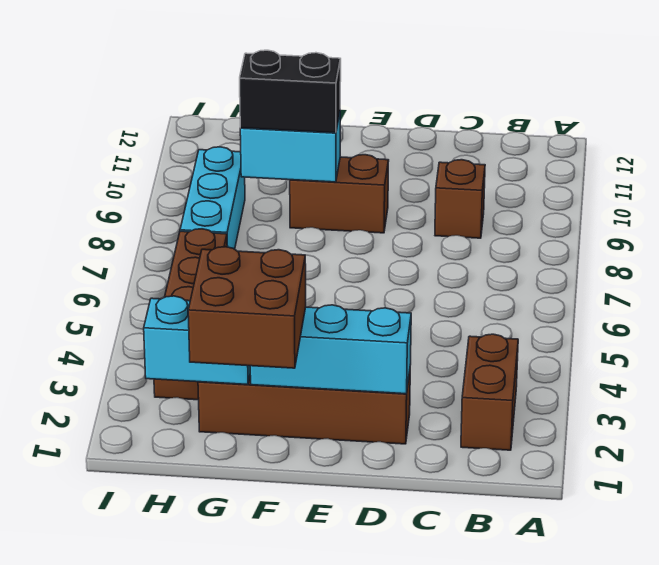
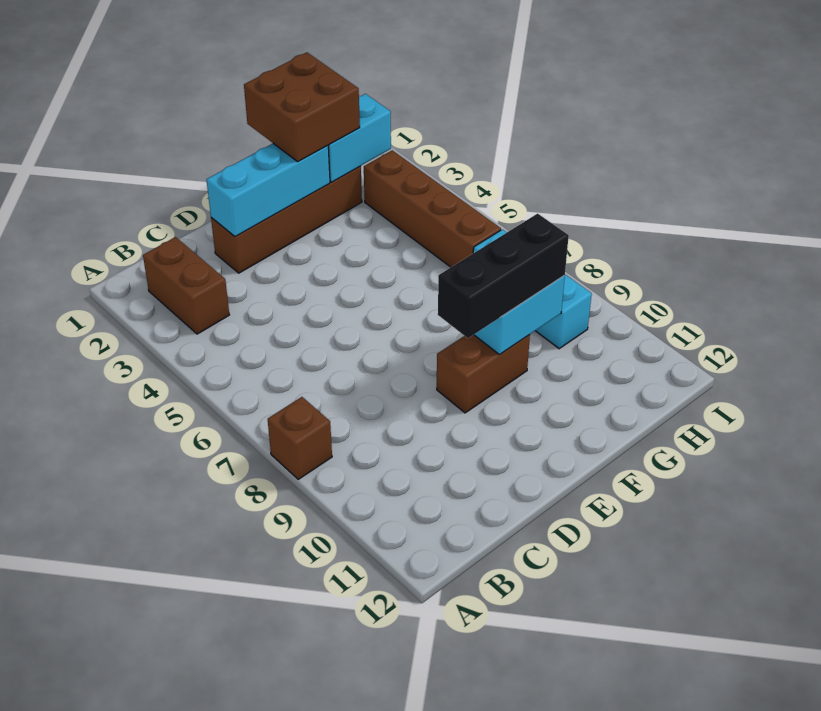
brown 1x1 brick [435,160,485,238] -> brown 1x1 brick moved to [268,397,332,479]
black 1x2 brick [240,50,341,133] -> black 1x3 brick [438,214,569,338]

